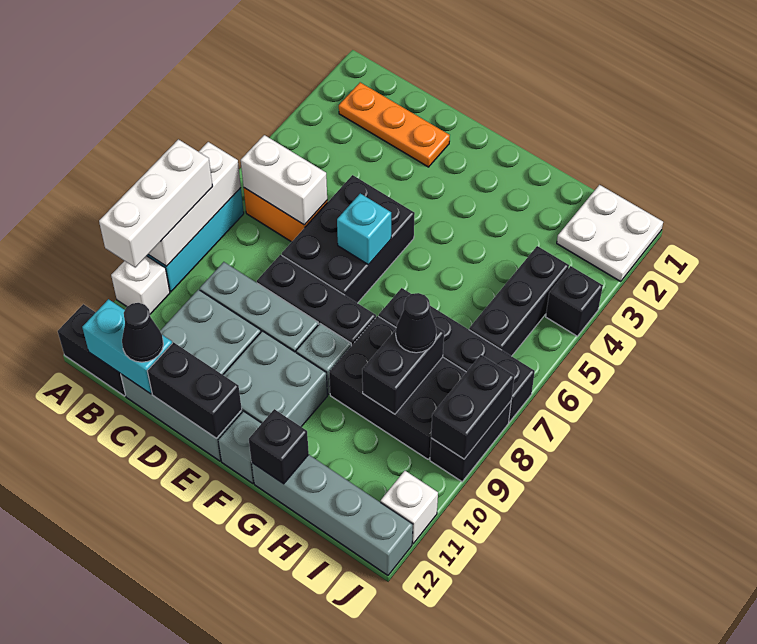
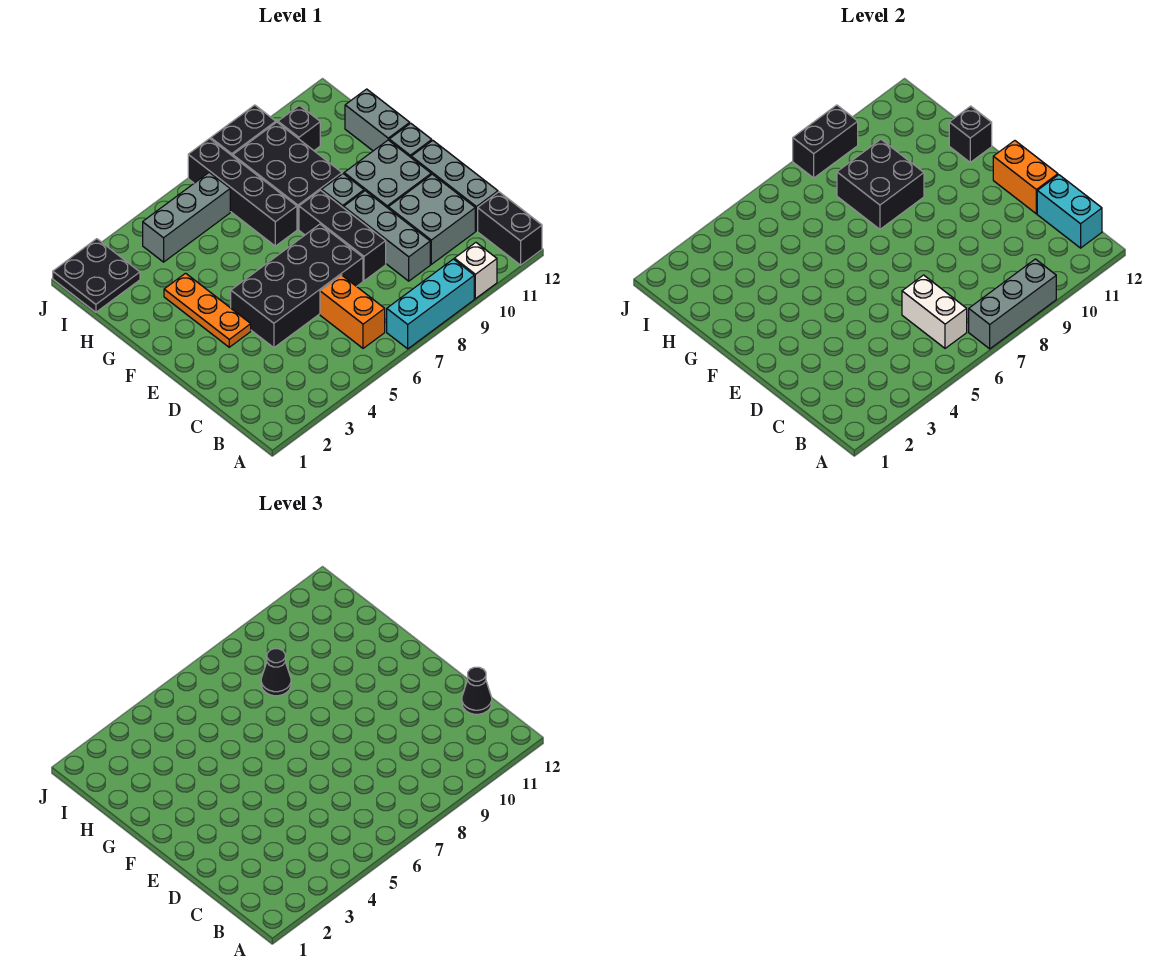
white 1x3 brick [148,142,241,266] -> grey 1x3 brick [969,259,1056,349]
white 1x3 brick [99,139,213,268] -> none
orange 1x3 plate [339,82,450,167] -> orange 1x3 plate moved to [164,273,251,347]
black 2x3 brick [282,175,415,303] -> black 2x4 brick [231,224,363,348]
black 1x2 brick [147,342,242,438] -> orange 1x2 brick [993,141,1058,214]
cyan 1x1 brick [337,193,391,265] -> none
grey 1x4 brick [252,455,413,575] -> grey 1x2 brick [345,89,410,151]
black 1x2 brick [362,327,444,414] -> black 2x2 brick [837,139,924,229]
white 2x2 plate [557,185,663,281] -> black 2x2 plate [53,239,140,312]
black 1x3 brick [469,246,569,356] -> grey 1x3 brick [143,172,230,262]
black 1x1 brick [546,266,603,336] -> black 1x1 brick moved to [278,105,320,150]
white 1x1 brick [381,471,438,544] -> none

